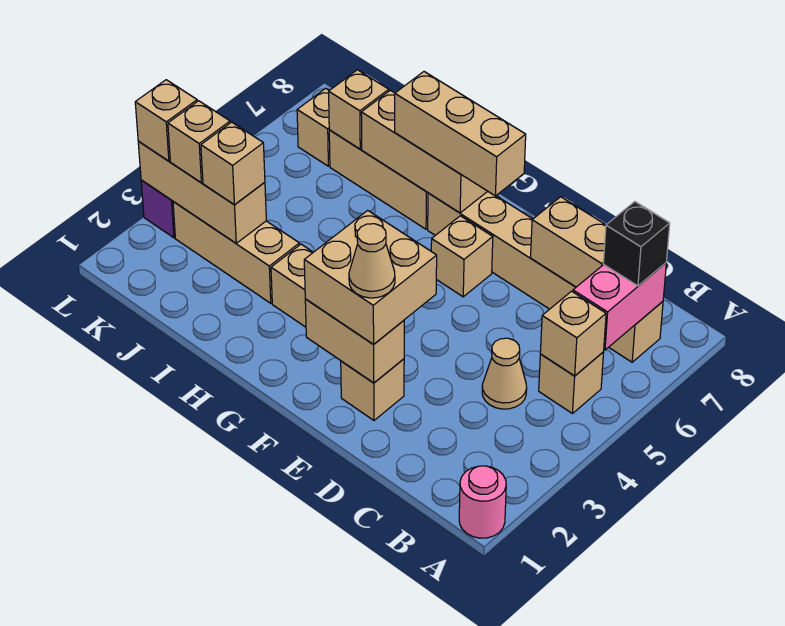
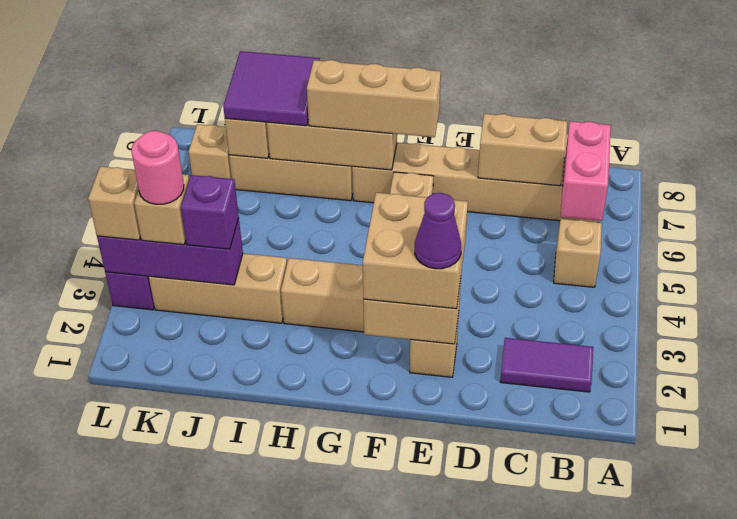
pink 1x1 round brick [459,466,506,538] -> pink 1x1 round brick moved to [131,131,184,204]
none -> purple 1x2 tile [500,338,593,392]
tan 1x1 brick [540,291,606,376] -> none
black 1x1 brick [603,202,670,286] -> none
tan 1x1 cone [482,338,527,409] -> none
tan 1x1 cone [349,224,395,298] -> purple 1x1 cone [415,193,461,269]
none -> purple 2x2 tile [223,51,320,126]
tan 1x3 brick [138,141,266,243] -> purple 1x3 brick [97,218,243,285]
tan 1x1 brick [201,122,265,205] -> purple 1x1 brick [181,175,239,249]

